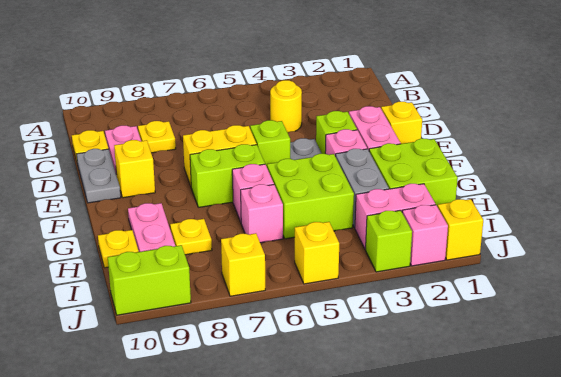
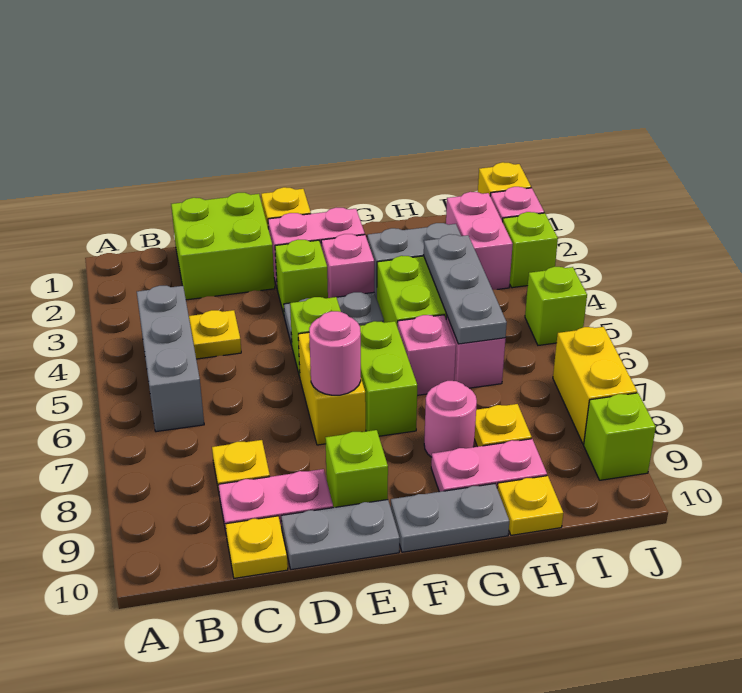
none -> grey 1x3 brick [137,286,204,432]
yellow 1x1 round brick [270,80,302,133] -> yellow 1x1 plate [189,310,241,359]
none -> pink 1x1 round brick [309,311,361,395]
yellow 1x1 brick [114,140,155,198] -> lime 1x1 brick [325,430,388,508]
none -> grey 1x2 plate [391,484,509,552]
lime 2x2 brick [369,138,458,207] -> lime 2x2 brick moved to [171,193,275,300]
none -> pink 1x1 round brick [424,381,477,457]
none -> grey 1x3 plate [424,234,507,344]
yellow 1x1 brick [295,222,339,284] -> lime 1x1 brick [525,267,587,345]
yellow 1x1 brick [221,233,265,296] -> yellow 1x2 brick [553,327,637,444]
lime 1x2 brick [108,245,191,315] -> lime 1x1 brick [584,393,656,480]

